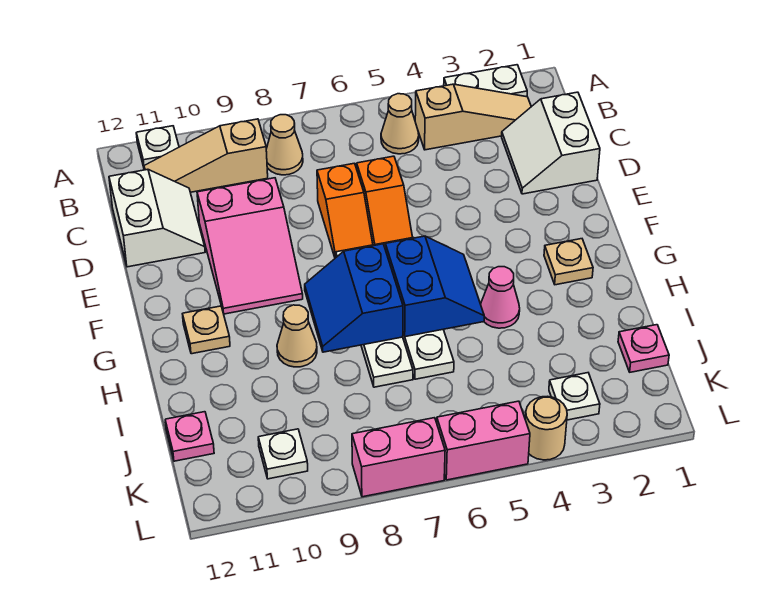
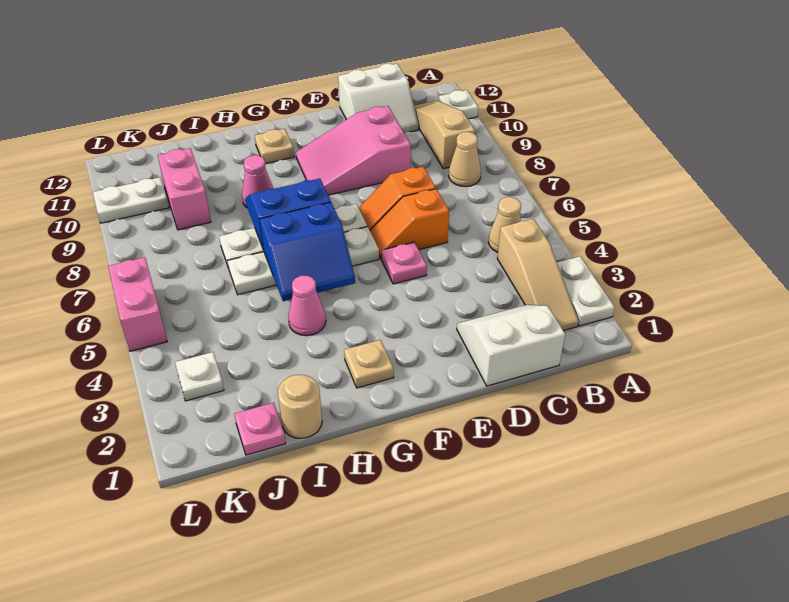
tan 1x1 cone [277,305,317,367] -> pink 1x1 cone [242,155,274,207]
pink 1x1 plate [165,412,214,461] -> pink 1x1 plate moved to [381,242,427,284]
white 1x1 plate [258,429,308,479] -> white 1x2 plate [93,177,169,223]
tan 1x1 round brick [525,396,567,460] -> tan 1x1 round brick moved to [278,375,322,438]
pink 1x2 brick [352,418,445,497] -> pink 1x2 brick moved to [158,148,211,230]

